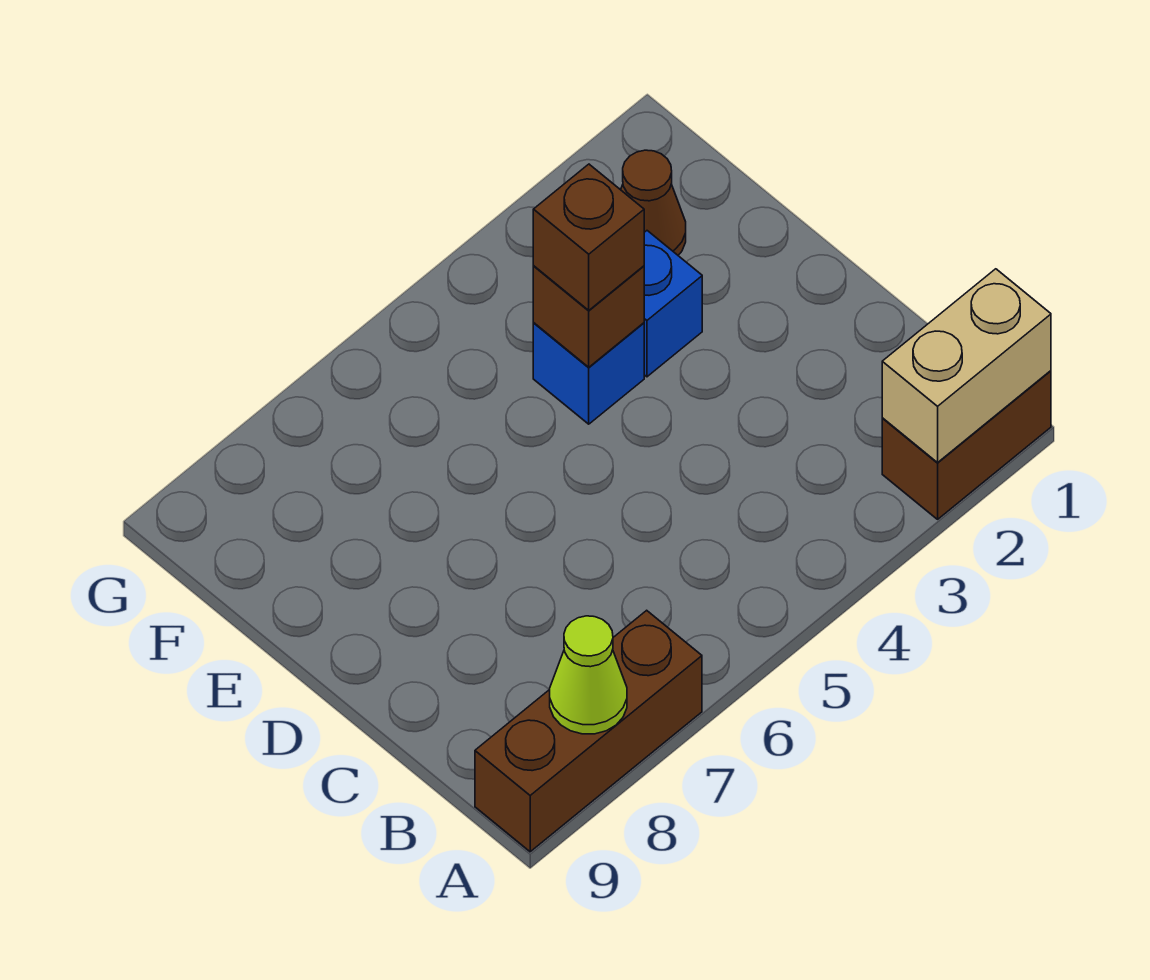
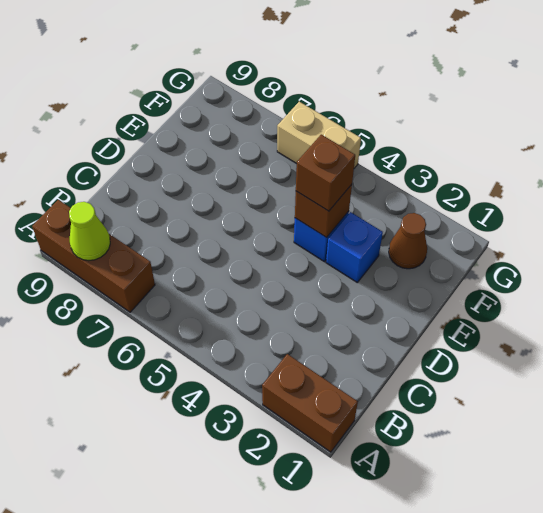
tan 1x2 brick [882,269,1051,463] -> tan 1x2 brick moved to [277,102,361,168]

